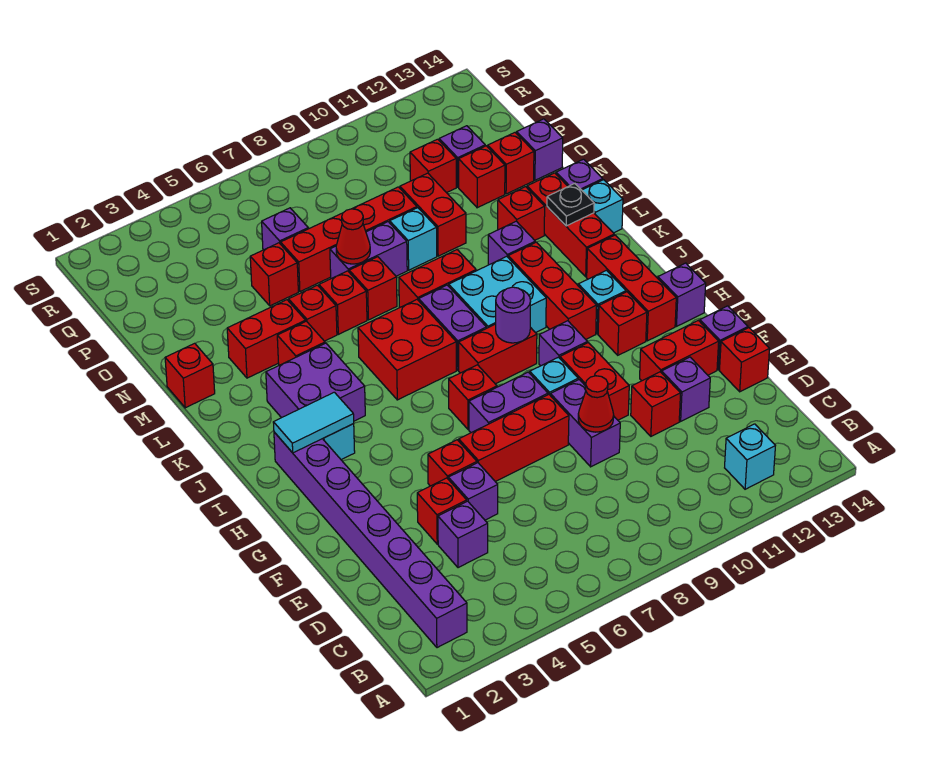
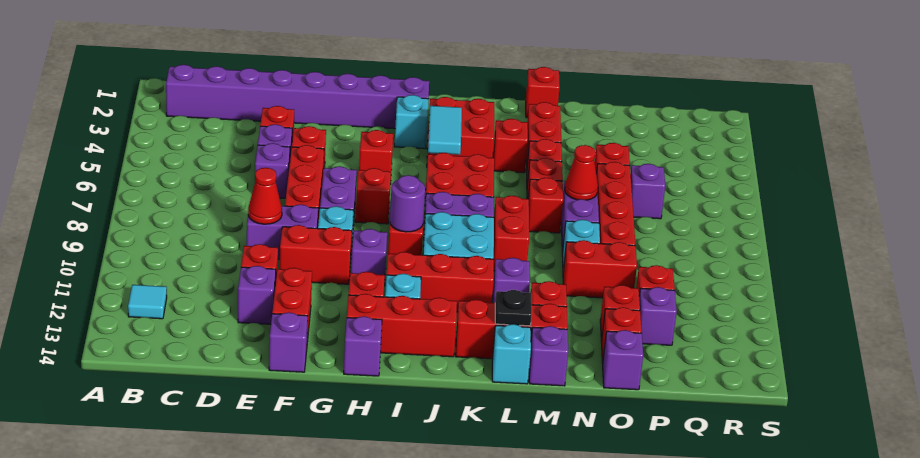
cyan 1x1 brick [725,424,775,489] -> cyan 1x1 tile [128,285,167,319]
purple 1x1 brick [438,501,488,568] -> purple 1x1 brick moved to [255,143,290,198]
red 1x1 brick [720,328,769,392] -> red 1x1 brick moved to [359,130,393,184]
cyan 1x2 tile [273,392,354,453] -> cyan 1x2 tile moved to [428,106,462,155]
purple 2x2 brick [266,343,365,421] -> red 2x2 brick [427,97,494,161]

